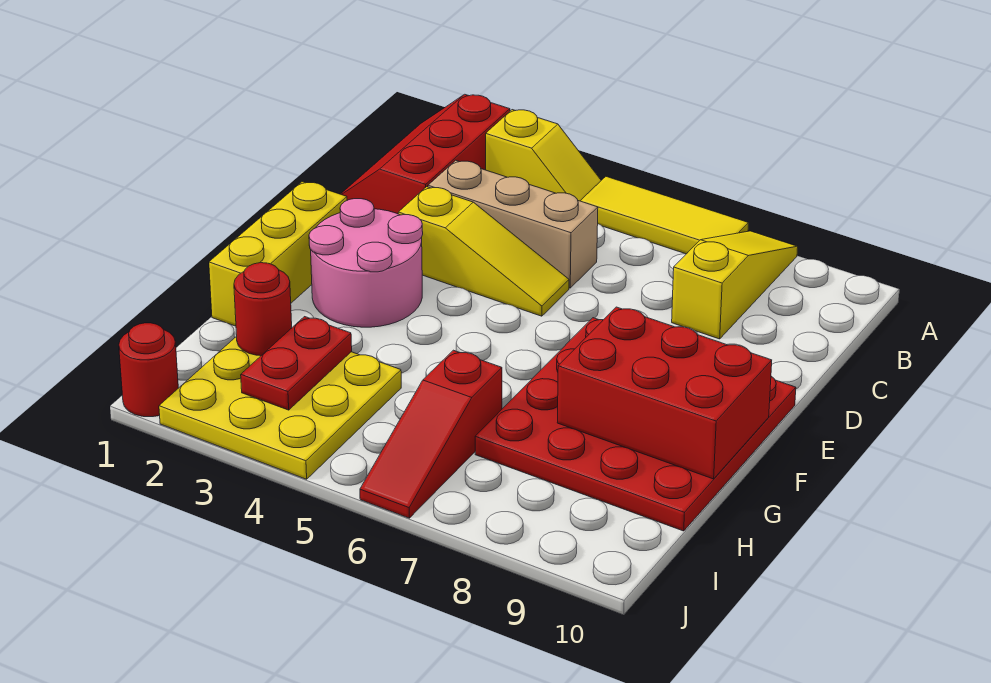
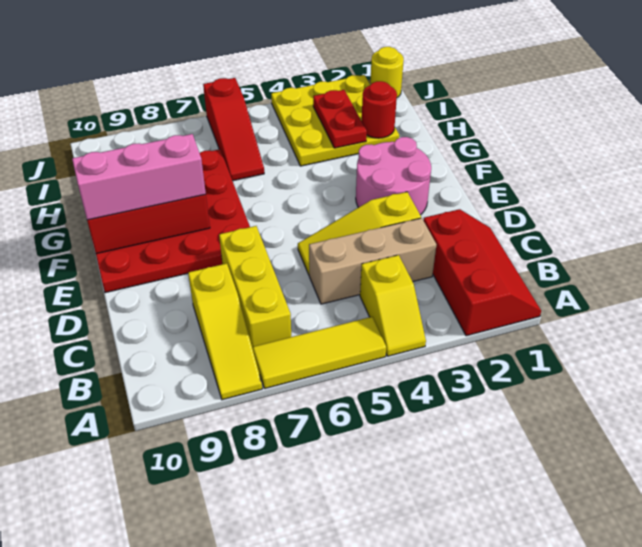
yellow 1x2 slope [486,110,601,201] -> yellow 1x2 slope turned to [360,255,426,356]
yellow 1x3 brick [209,182,347,326] -> yellow 1x3 brick moved to [219,226,291,349]
none -> pink 1x3 brick [72,134,206,220]
red 1x3 slope [360,350,502,518] -> red 1x3 slope turned to [203,78,264,181]
red 1x1 round brick [119,323,178,417] -> yellow 1x1 round brick [370,47,404,98]

